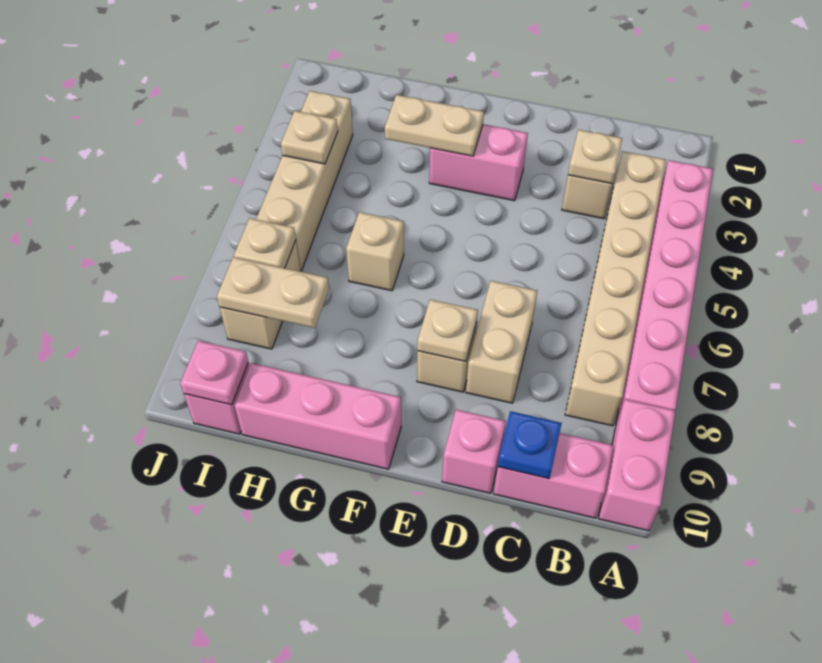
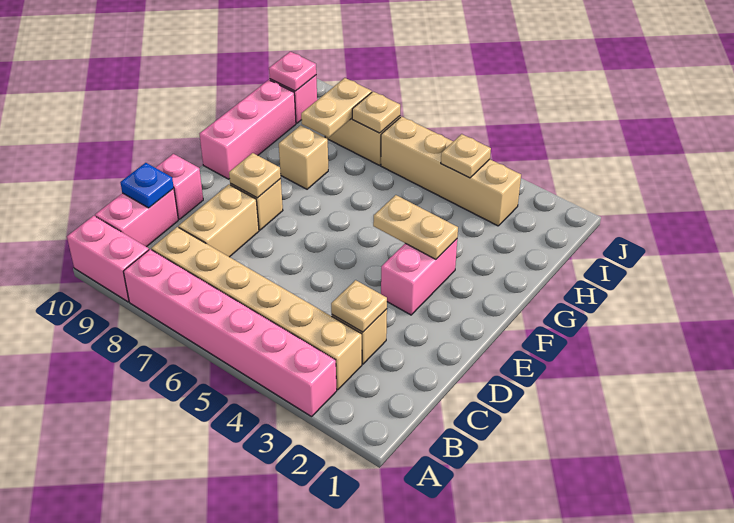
tan 1x2 brick [466,281,537,403] -> tan 1x2 brick turned to [179,185,259,257]
tan 1x2 plate [385,95,484,156] -> tan 1x2 plate turned to [373,195,458,259]
tan 1x1 brick [346,212,404,291] -> tan 1x1 brick moved to [279,125,328,189]

